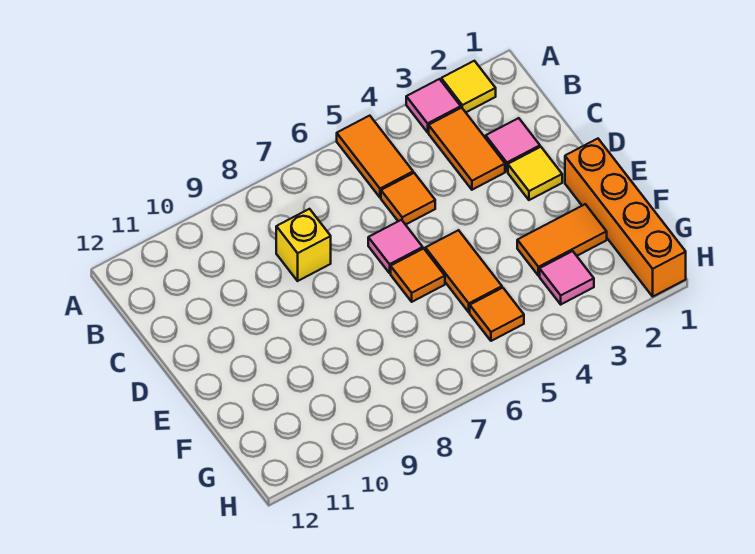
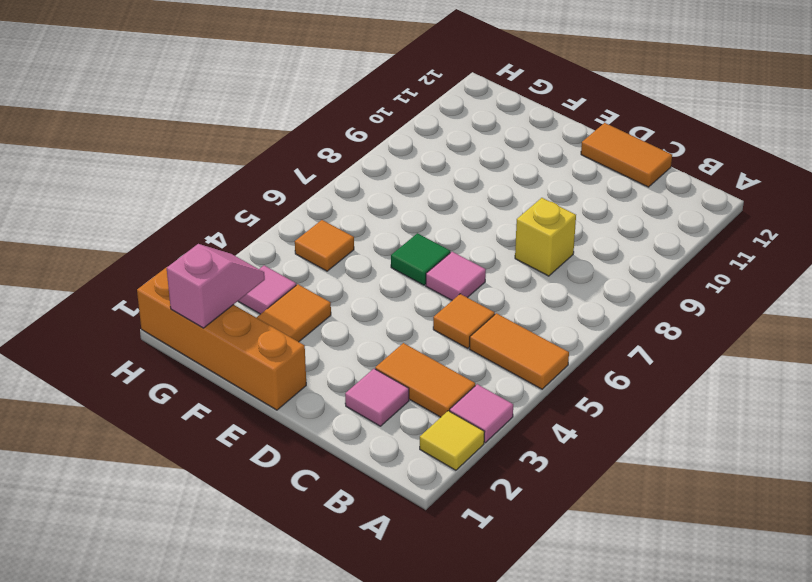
yellow 1x1 tile [508,147,562,200] -> none
orange 1x2 tile [425,230,502,312] -> orange 1x2 tile moved to [581,123,672,187]
orange 1x1 tile [391,248,445,302] -> green 1x1 tile [391,233,450,285]
none -> pink 1x2 slope [167,244,265,328]

